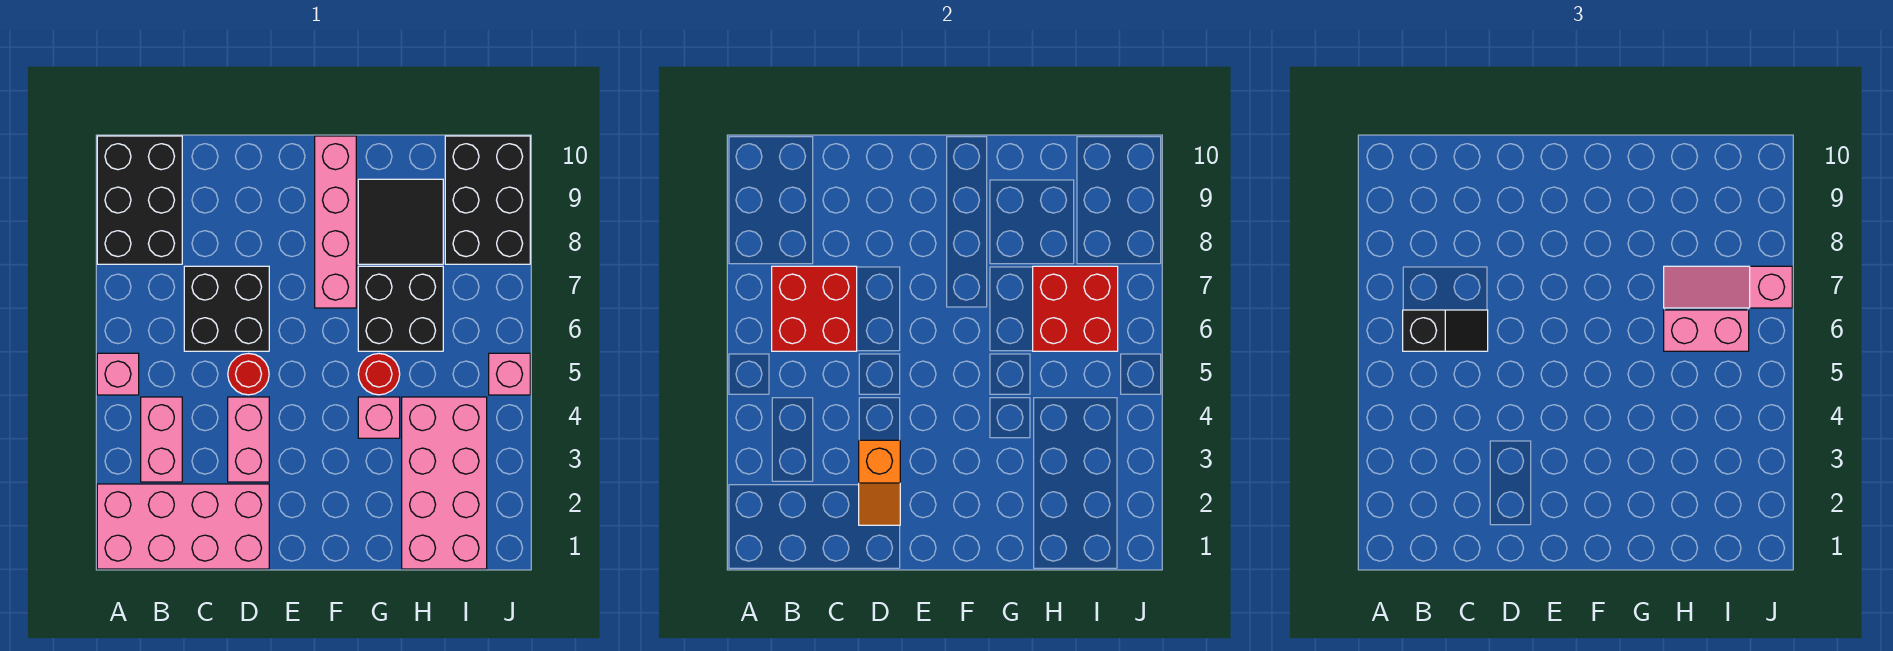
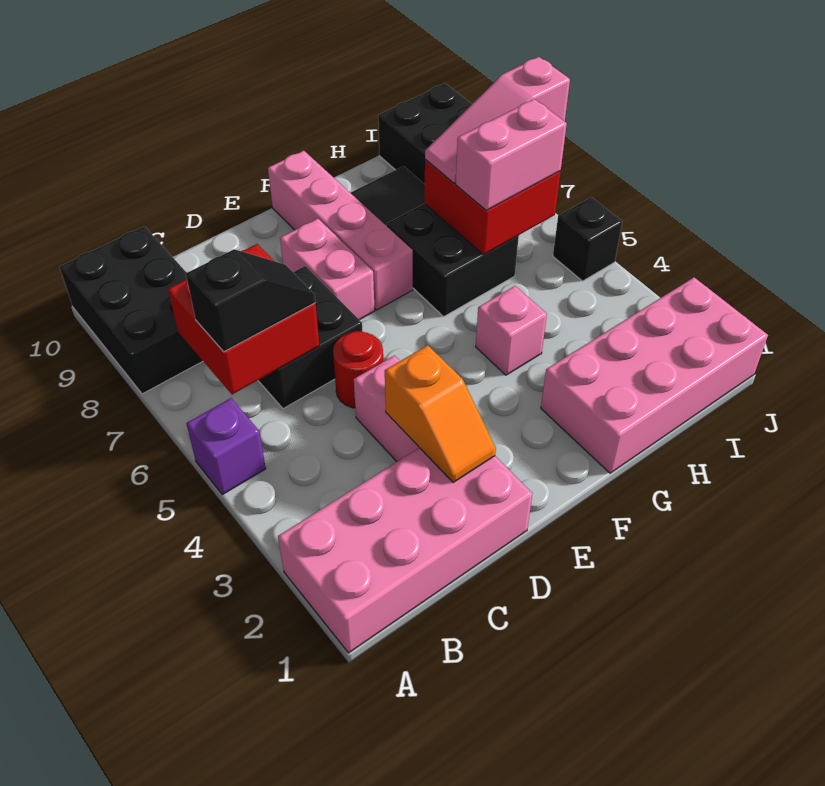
pink 1x1 brick [97,353,139,395] -> purple 1x1 brick [186,398,266,495]
pink 1x2 brick [141,397,182,482] -> pink 1x2 brick moved to [280,219,375,320]
red 1x1 round brick [358,354,400,395] -> none
pink 2x4 brick [402,397,487,569] -> pink 2x4 brick turned to [541,278,768,473]
pink 1x1 brick [489,353,530,395] -> black 1x1 brick [553,197,622,281]

